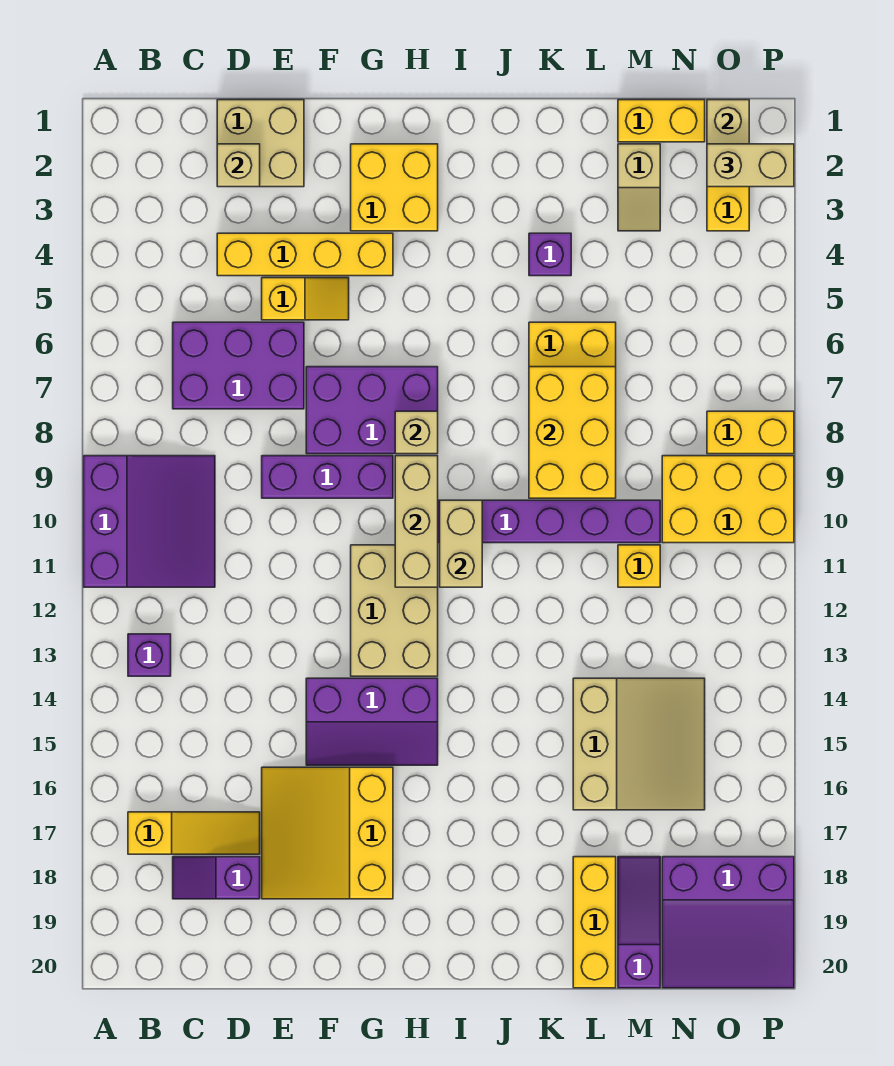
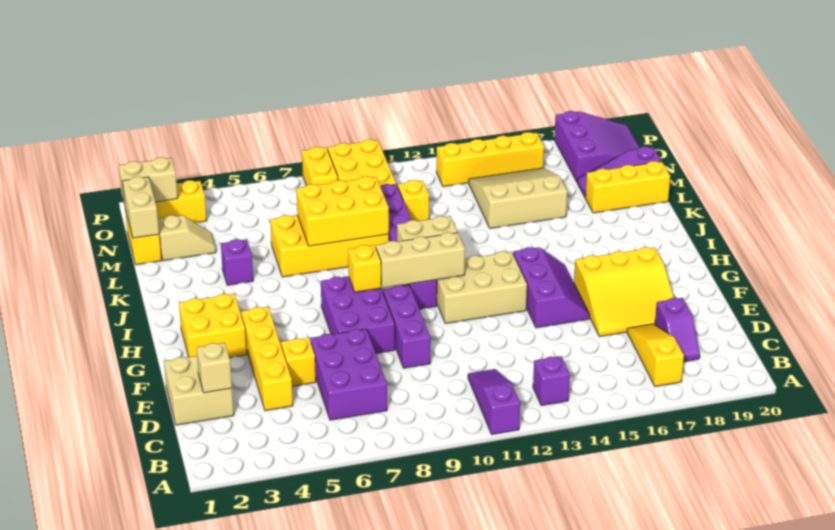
purple 3x3 slope [84,456,215,587] -> purple 1x3 slope [468,369,520,435]
tan 1x1 brick [395,411,438,454] -> yellow 1x1 brick [348,245,381,292]
tan 1x2 brick [707,144,794,187] -> tan 1x2 brick moved to [122,177,159,238]
none -> yellow 1x4 brick [437,132,544,187]

